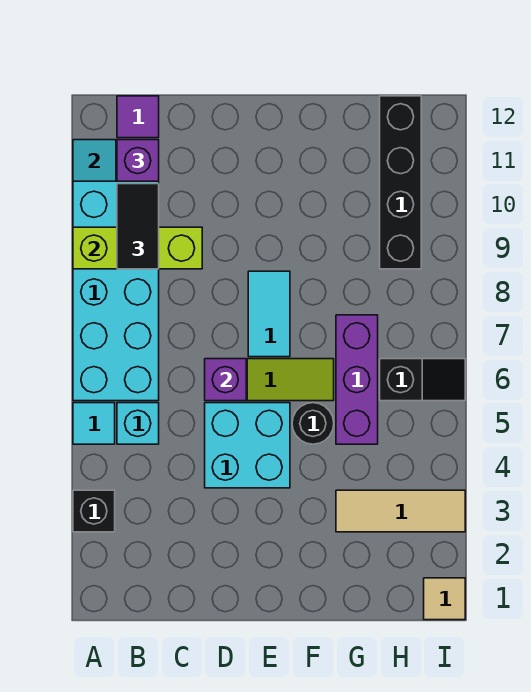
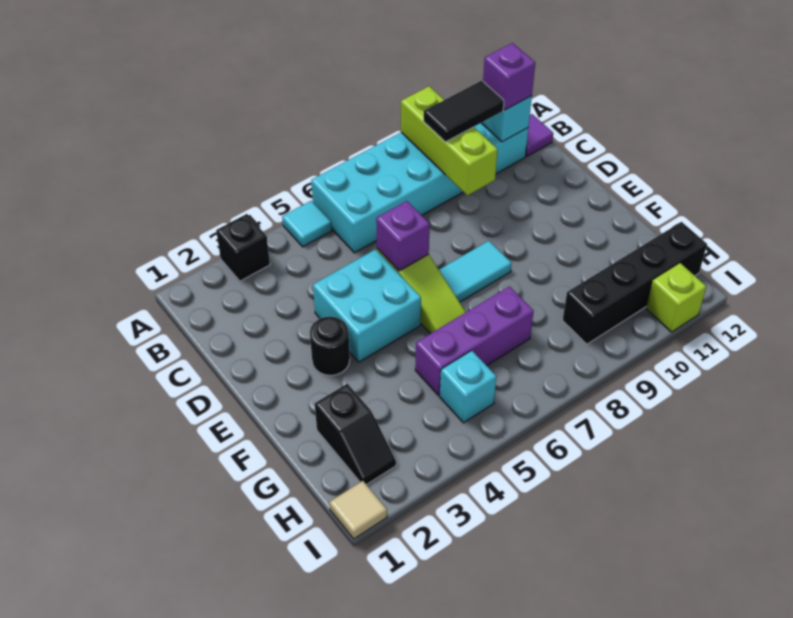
cyan 1x1 brick [117,403,159,444] -> cyan 1x1 brick moved to [440,351,496,423]
black 1x1 round brick [292,403,334,444] -> black 1x1 round brick moved to [310,317,350,376]
tan 1x3 tile [336,490,465,532] -> none
black 1x2 slope [380,359,465,401] -> black 1x2 slope moved to [315,384,396,485]
none -> lime 1x1 brick [646,263,706,332]

